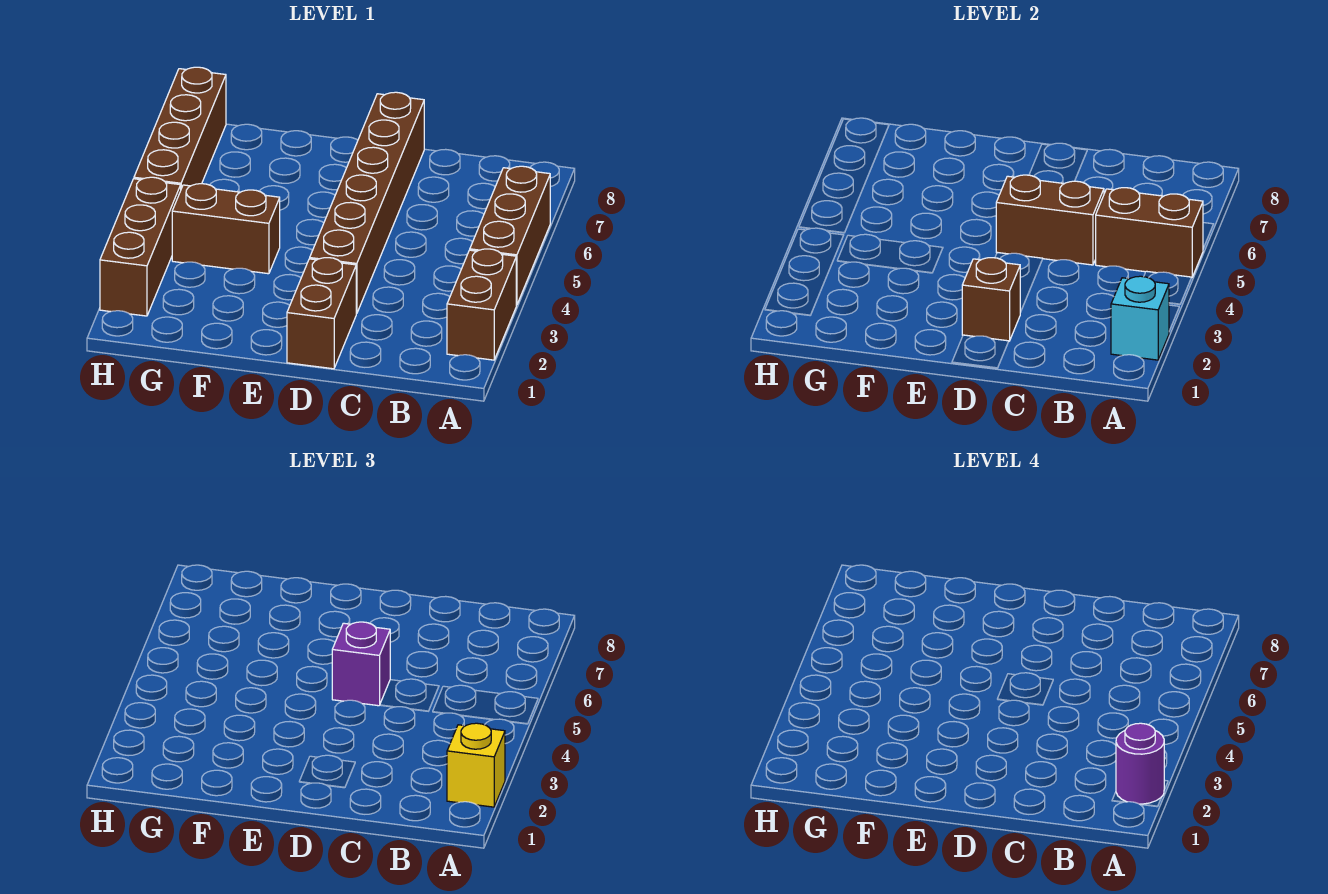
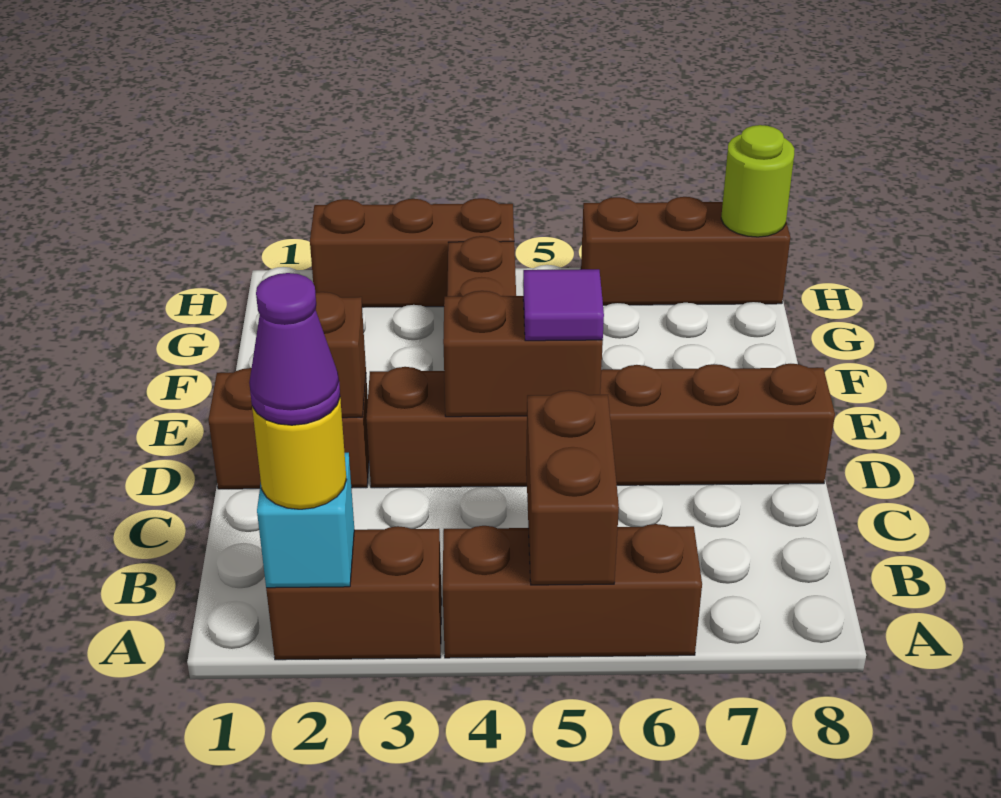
yellow 1x1 brick [447,723,505,807] -> yellow 1x1 round brick [252,398,347,509]
purple 1x1 round brick [1116,723,1165,804] -> purple 1x1 cone [249,273,340,425]
brown 1x2 brick [996,175,1104,265] -> brown 1x2 brick turned to [443,291,603,417]
purple 1x1 brick [332,622,390,706] -> purple 1x1 tile [523,269,604,341]
brown 1x4 brick [134,67,226,188] -> brown 1x3 brick [581,197,790,305]
none -> lime 1x1 round brick [721,125,795,237]

